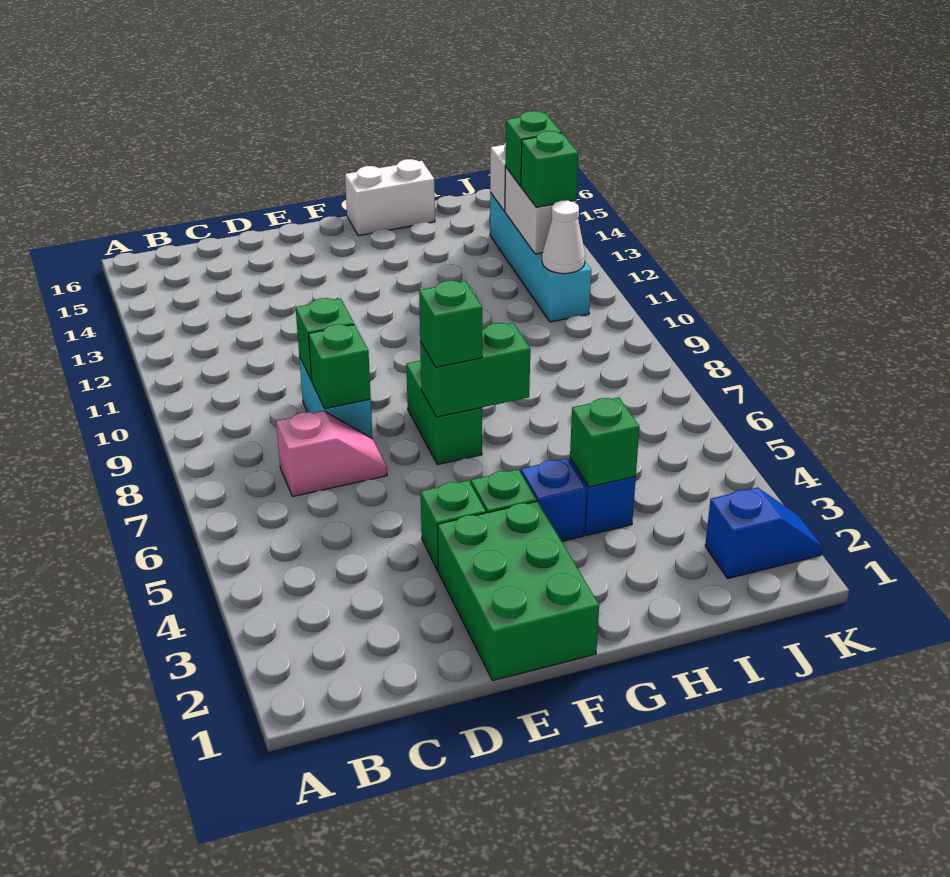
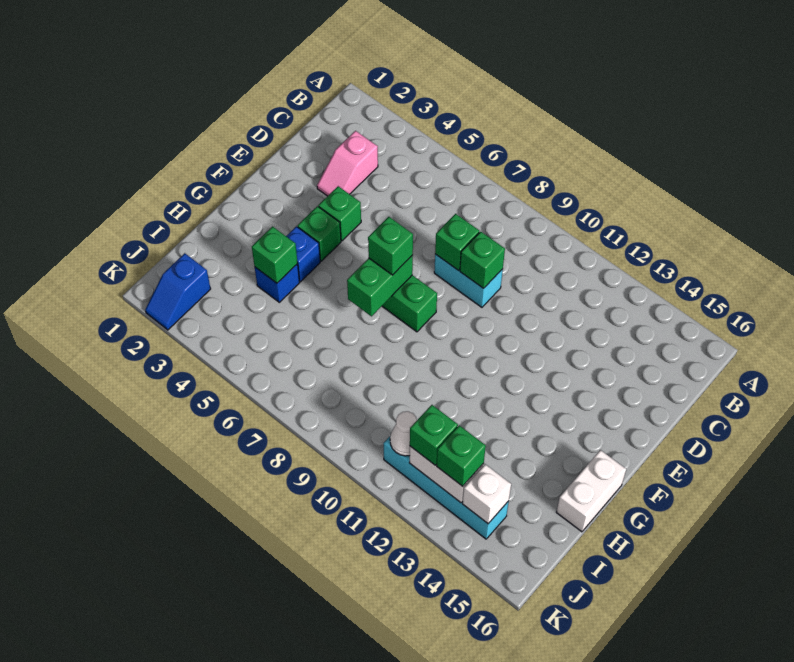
pink 1x2 slope [276,411,387,496] -> pink 1x2 slope moved to [317,131,378,196]
green 2x3 brick [438,501,599,681] -> none

